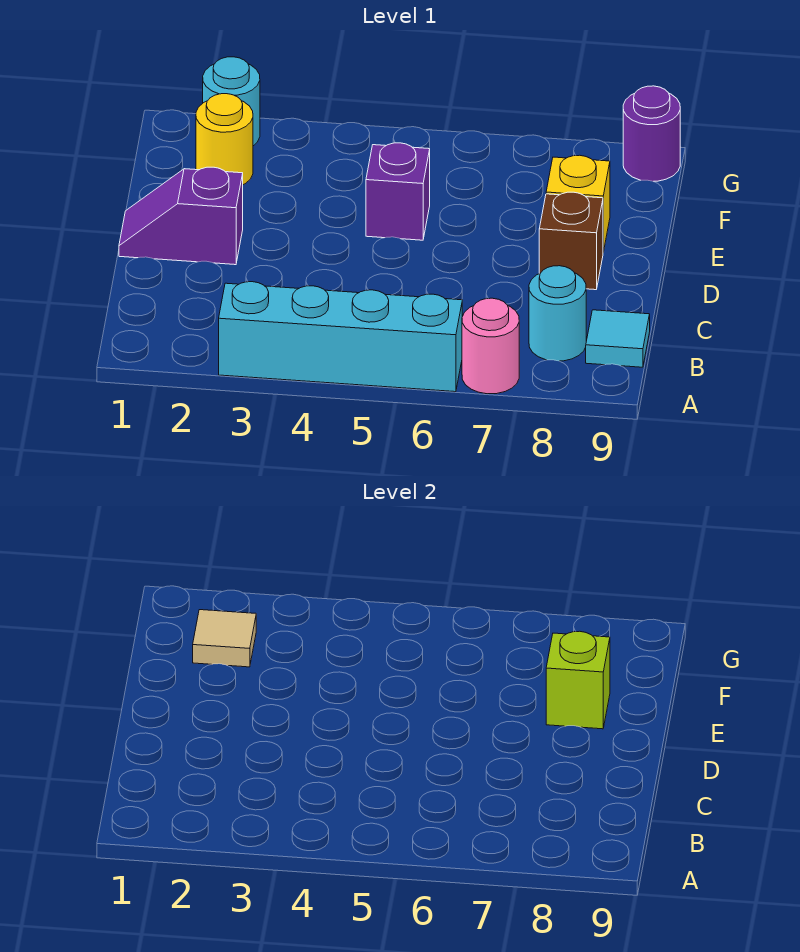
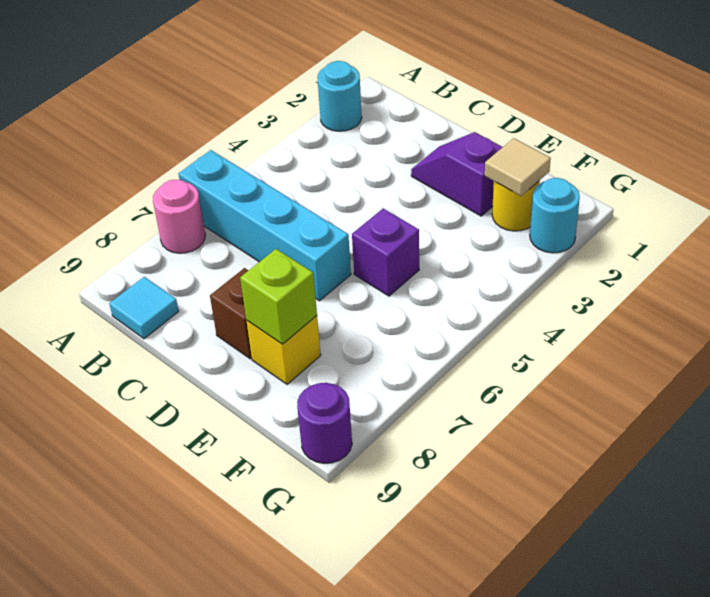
cyan 1x4 brick [219,282,462,392] -> cyan 1x4 brick turned to [179,150,351,301]
cyan 1x1 round brick [529,266,586,361] -> cyan 1x1 round brick moved to [317,61,362,131]
purple 1x2 slope [119,167,243,265] -> purple 1x2 slope turned to [411,132,503,216]

